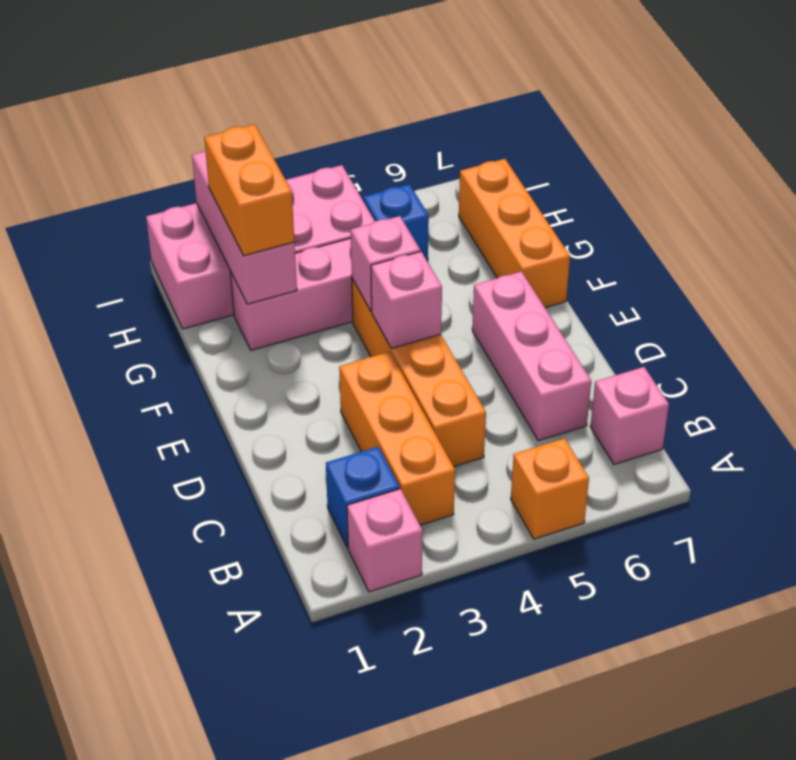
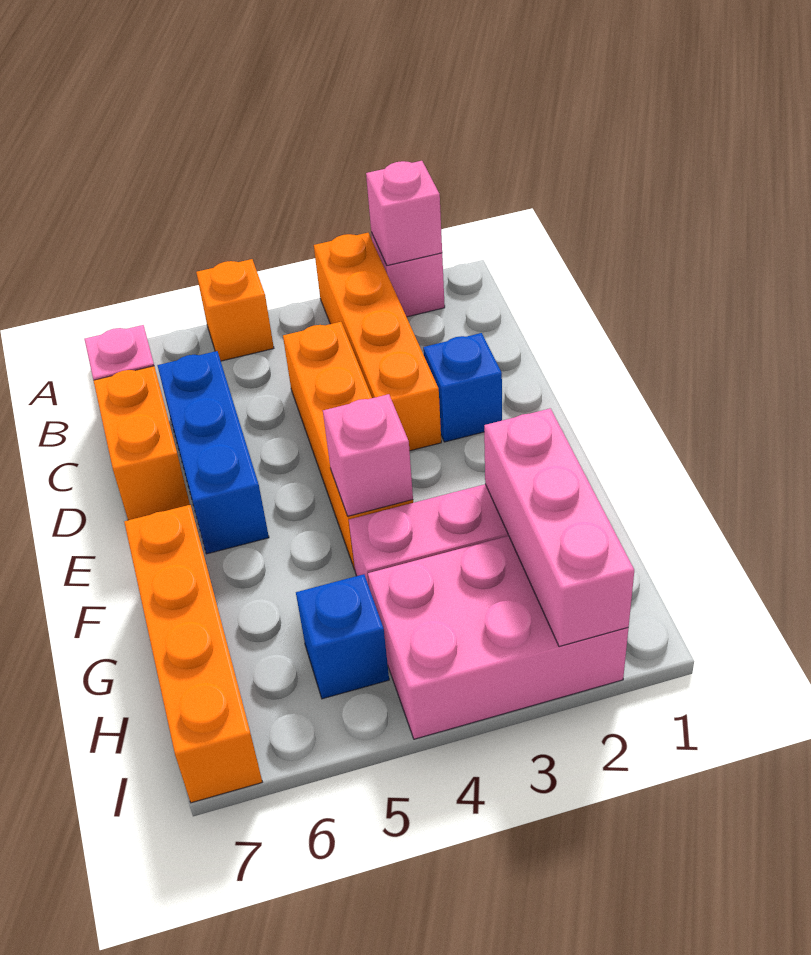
blue 1x1 brick [326,447,400,548] -> blue 1x1 brick moved to [423,333,502,442]
orange 1x3 brick [339,352,455,525] -> orange 1x4 brick [314,233,441,451]
pink 1x3 brick [472,272,591,441] -> blue 1x3 brick [157,351,269,554]
pink 1x1 brick [371,252,442,348] -> pink 1x1 brick moved to [366,161,442,266]
orange 1x3 brick [459,159,570,308] -> orange 1x4 brick [124,505,262,803]
orange 1x2 brick [204,124,294,256] -> orange 1x2 brick moved to [94,366,190,520]
pink 2x4 brick [146,165,375,329] -> pink 2x3 brick [368,536,628,739]

